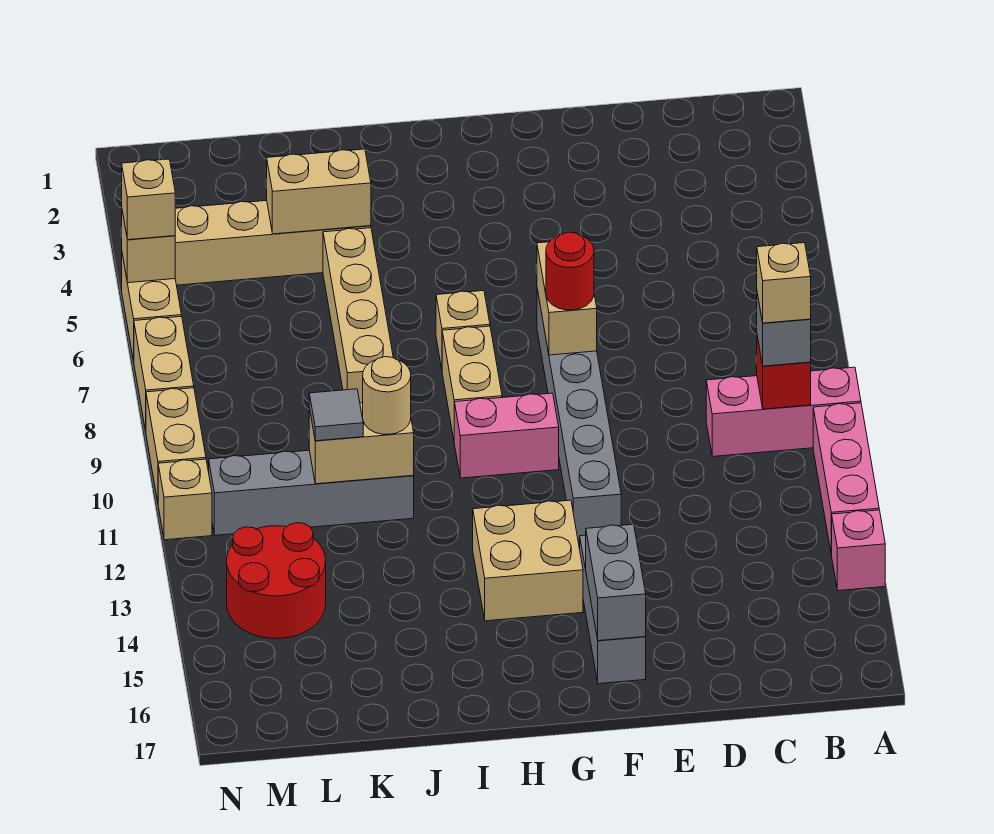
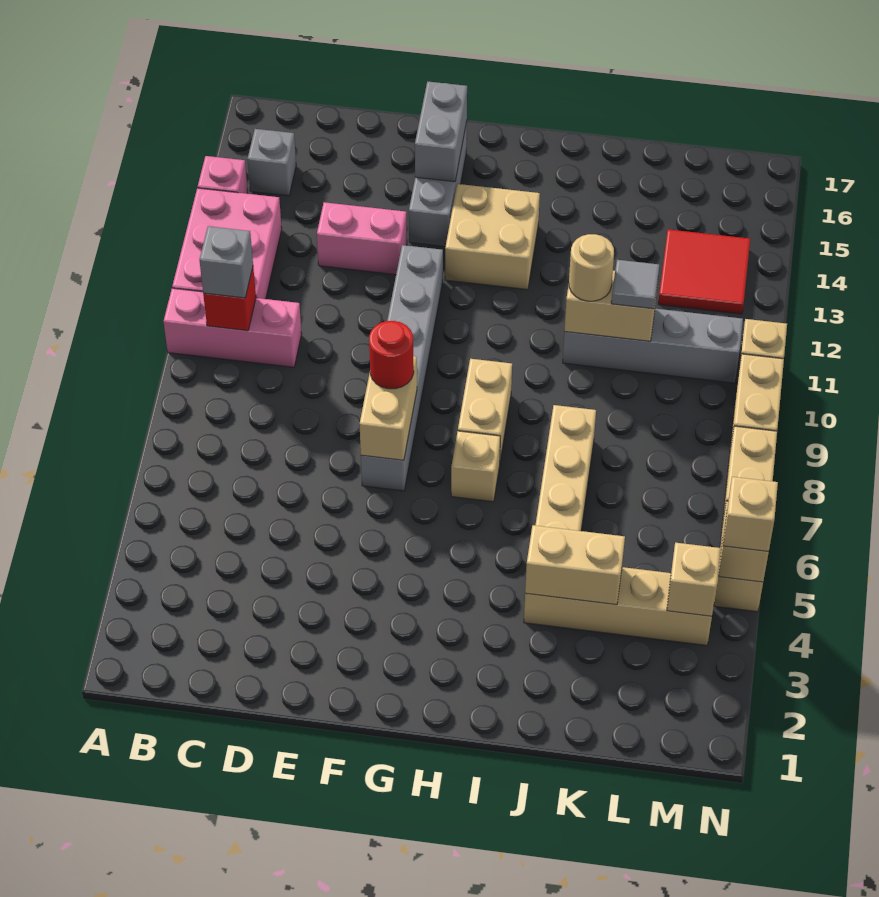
pink 1x3 brick [813,403,879,555] -> pink 2x3 brick [172,188,282,299]
tan 1x1 brick [757,243,811,323] -> tan 1x1 brick moved to [667,543,721,616]
none -> grey 1x1 brick [247,129,296,196]
pink 1x2 brick [454,393,559,478] -> pink 1x2 brick moved to [317,202,407,275]
red 2x2 round brick [227,523,326,639] -> red 2x2 tile [658,229,750,314]

